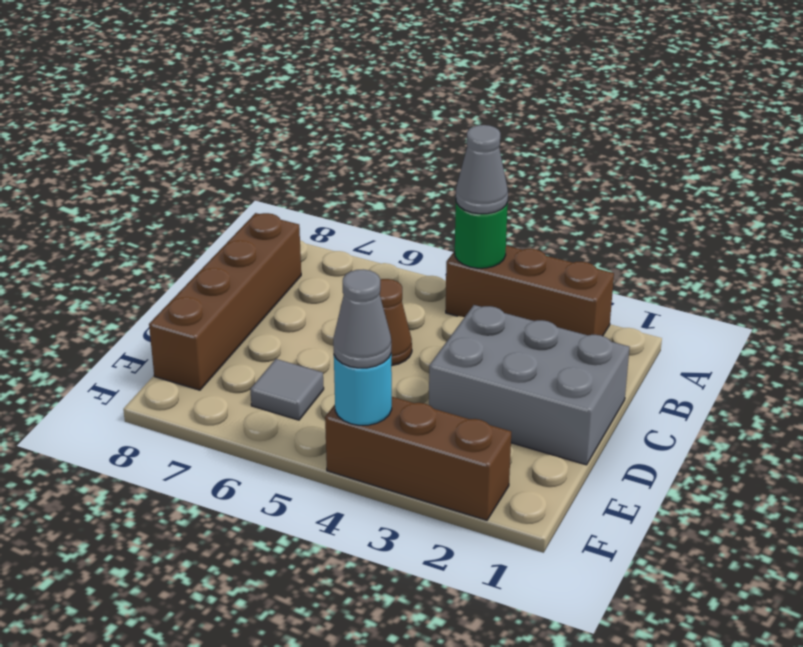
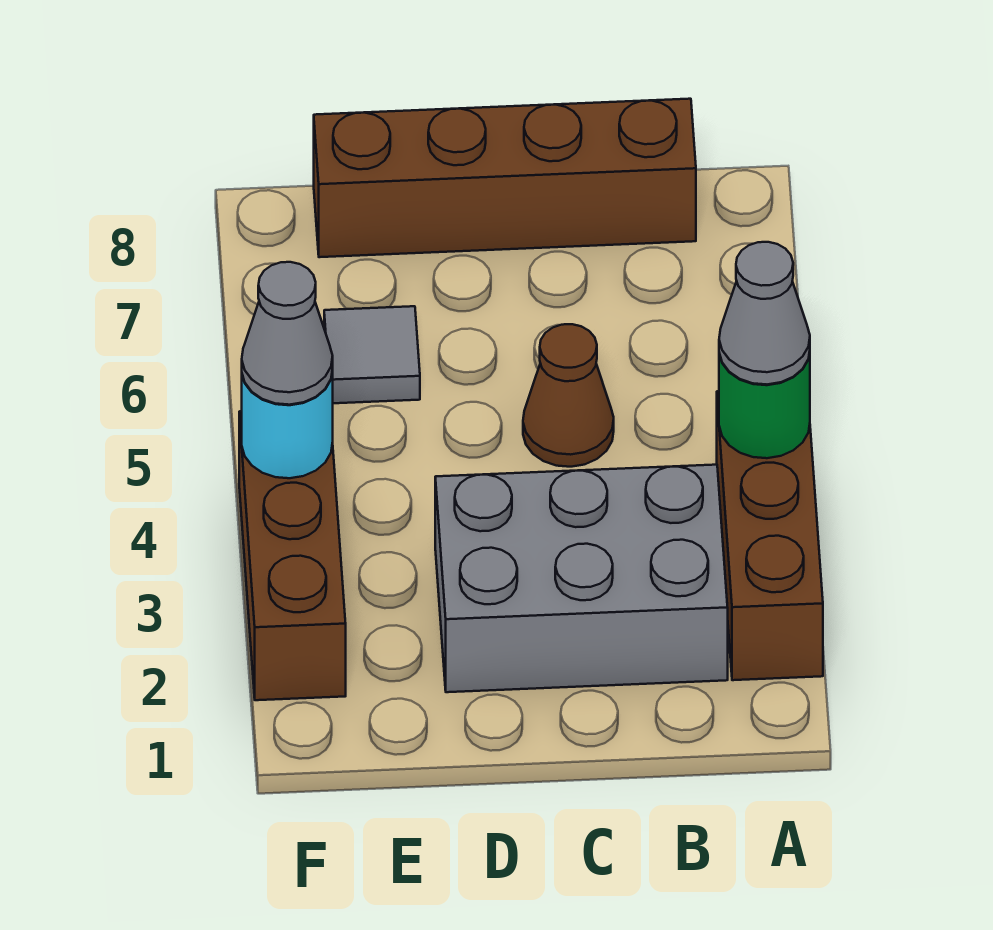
grey 2x3 brick [429,305,630,465] -> grey 2x3 brick turned to [435,465,728,692]

